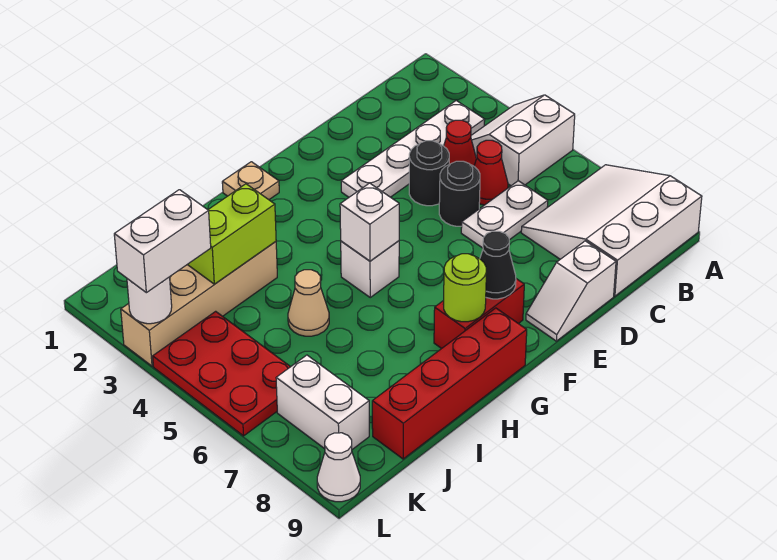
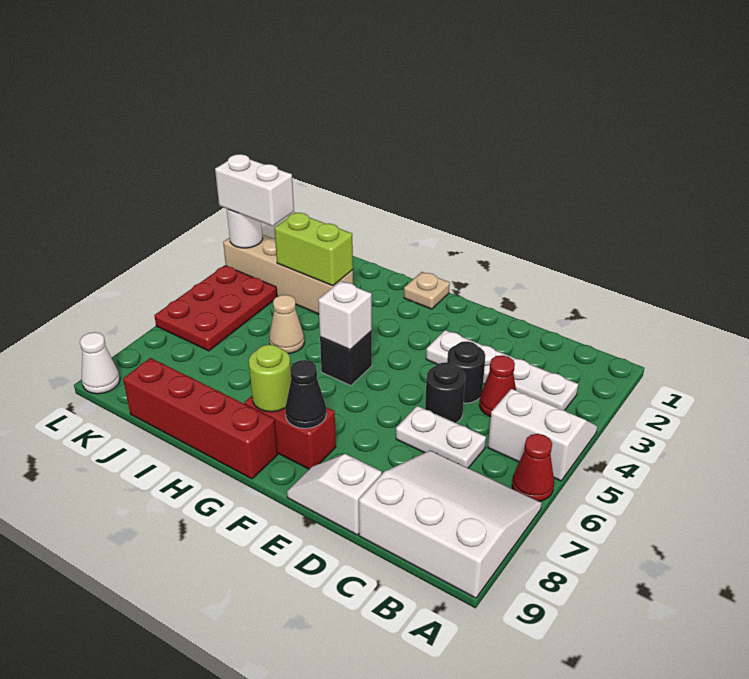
red 1x1 cone [474,140,508,205] -> red 1x1 cone moved to [512,434,554,501]
white 1x1 brick [341,241,399,297] -> black 1x1 brick [320,331,372,386]
white 1x2 brick [276,355,369,449] -> none

